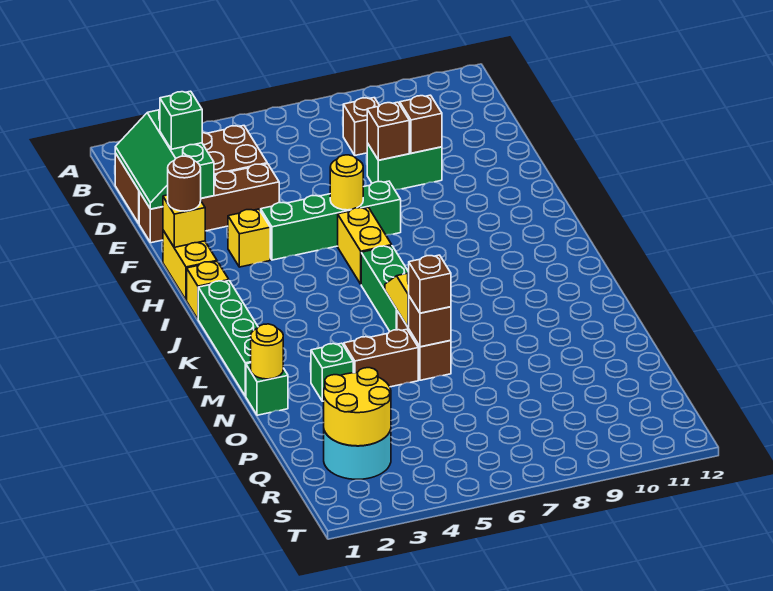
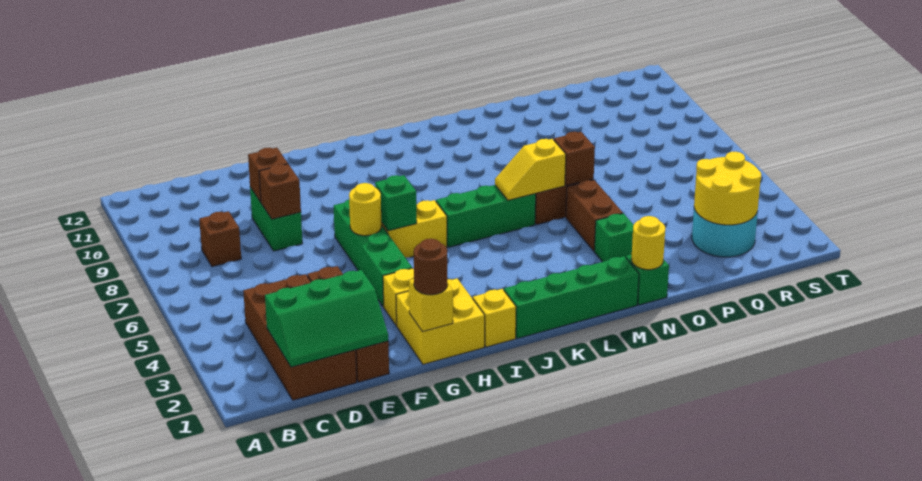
green 1x1 brick [160,91,202,149] -> green 1x1 brick moved to [375,175,417,231]
yellow 1x2 brick [163,230,217,300] -> yellow 2x2 brick [396,278,485,364]
brown 1x1 brick [409,255,451,313] -> none

